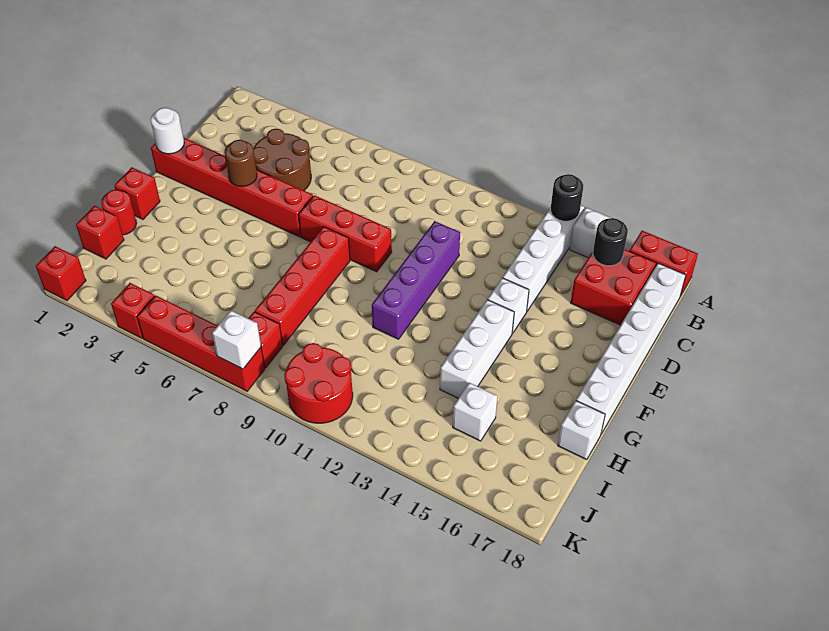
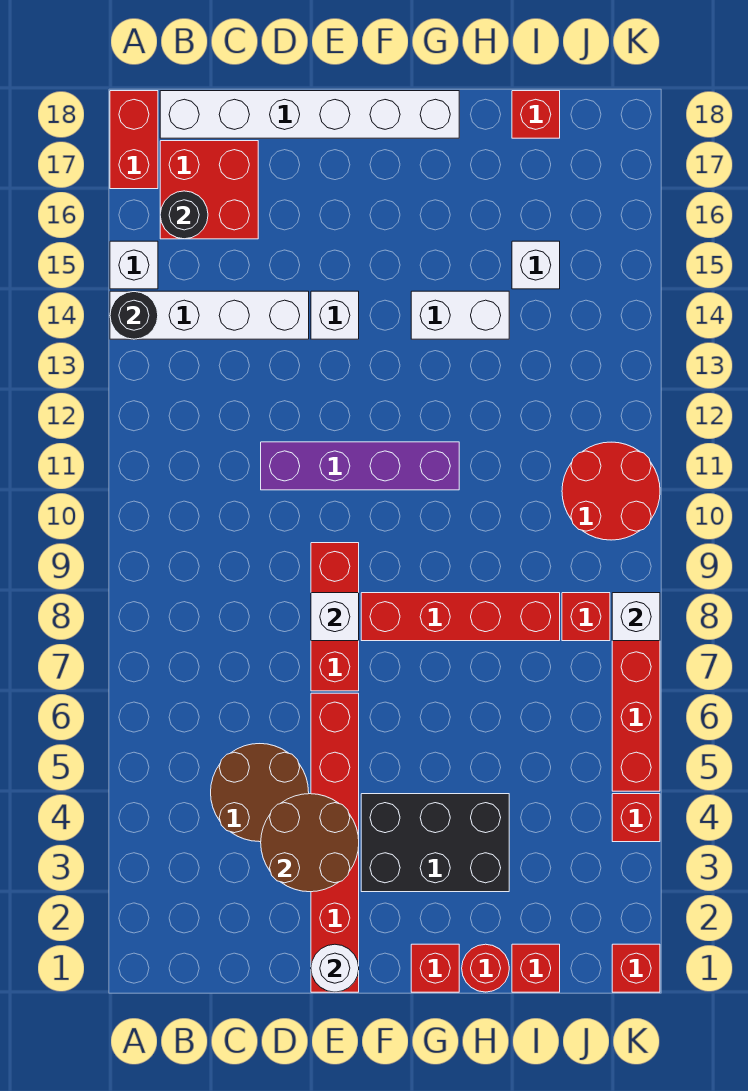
brown 1x1 round brick [224,140,257,186] -> brown 2x2 round brick [261,794,359,892]
none -> black 2x3 brick [361,794,509,892]
white 1x3 brick [440,300,514,398] -> white 1x2 brick [411,291,509,339]
white 1x1 brick [558,401,605,460] -> white 1x1 brick moved to [311,593,359,641]
none -> red 1x1 brick [512,91,560,138]

